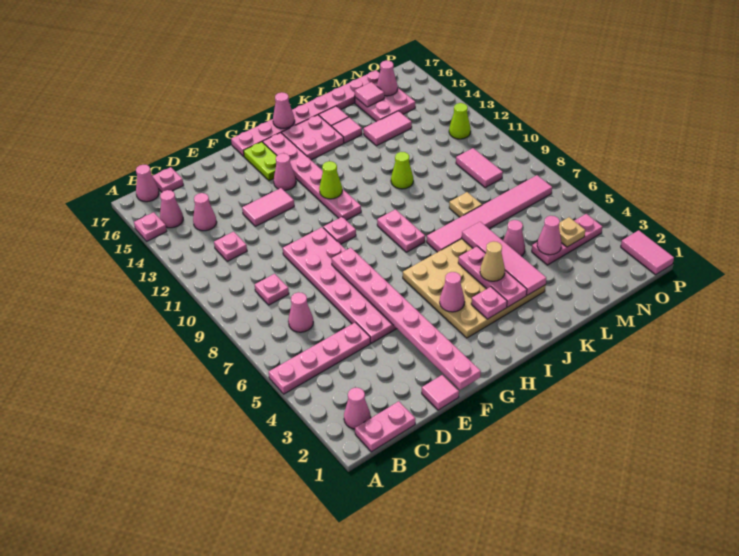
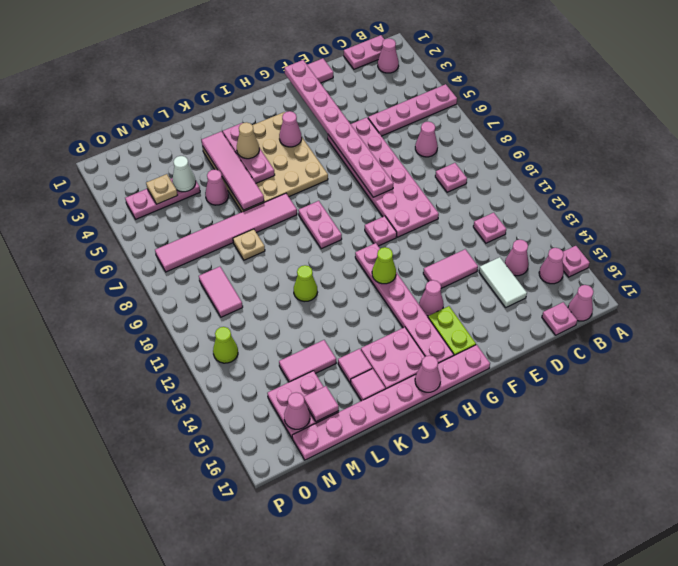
none -> white 1x2 tile [479,257,527,307]
pink 1x1 plate [471,287,507,319] -> none
pink 1x1 cone [537,216,562,255] -> white 1x1 cone [172,156,196,192]
pink 1x2 tile [621,230,674,275] -> none

